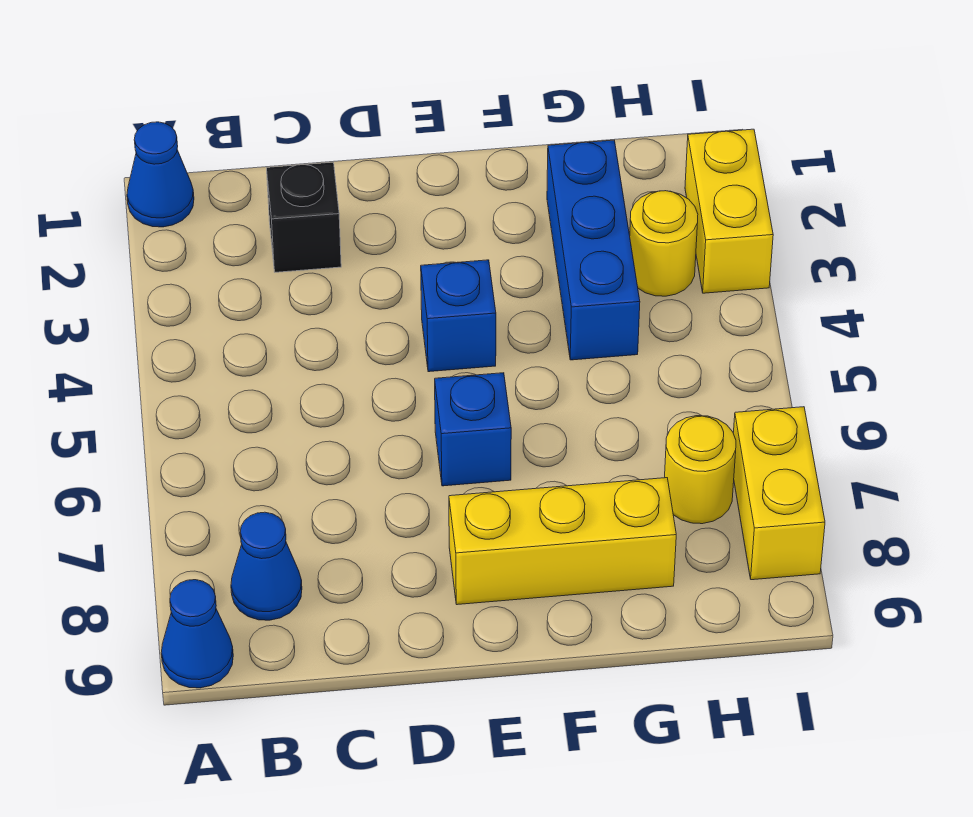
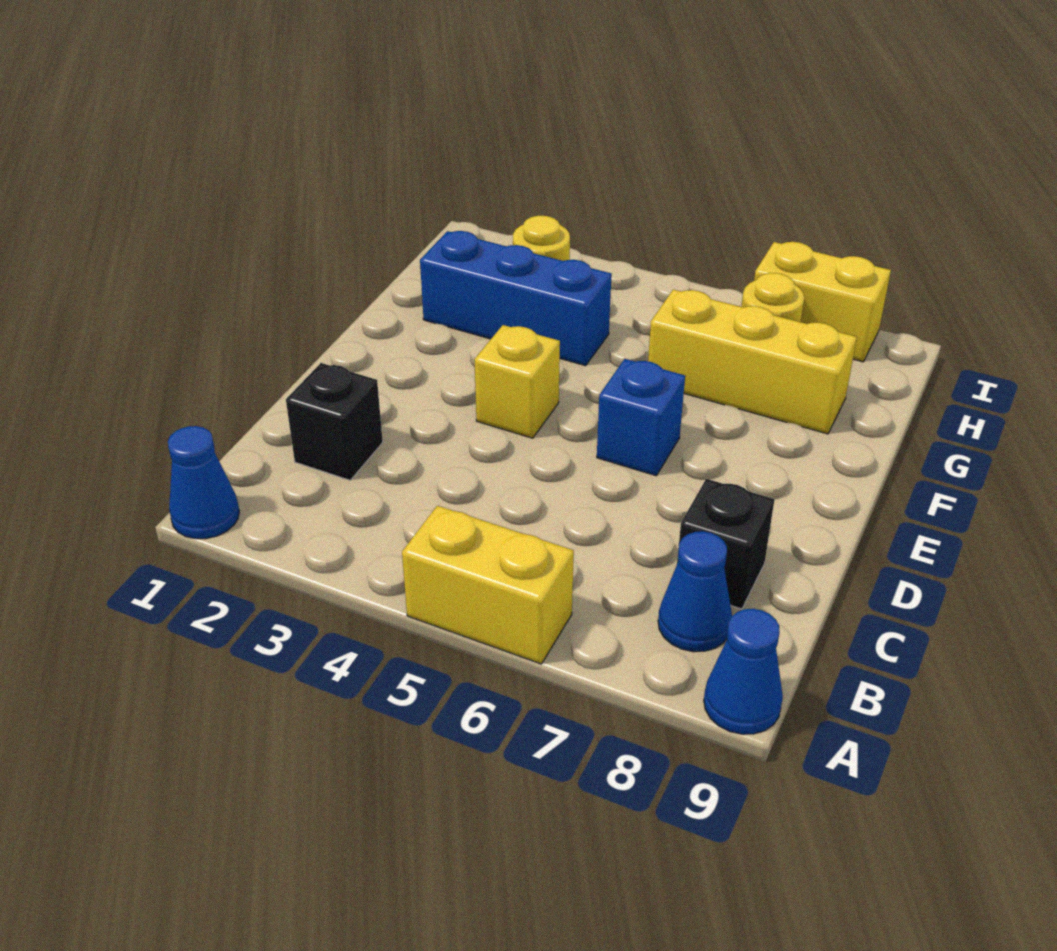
none -> black 1x1 brick [677,479,775,609]
blue 1x1 brick [421,260,496,372] -> yellow 1x1 brick [474,325,560,438]
yellow 1x3 brick [449,478,676,605] -> yellow 1x3 brick turned to [648,289,857,434]
yellow 1x2 brick [685,129,773,293] -> yellow 1x2 brick moved to [402,506,574,664]

